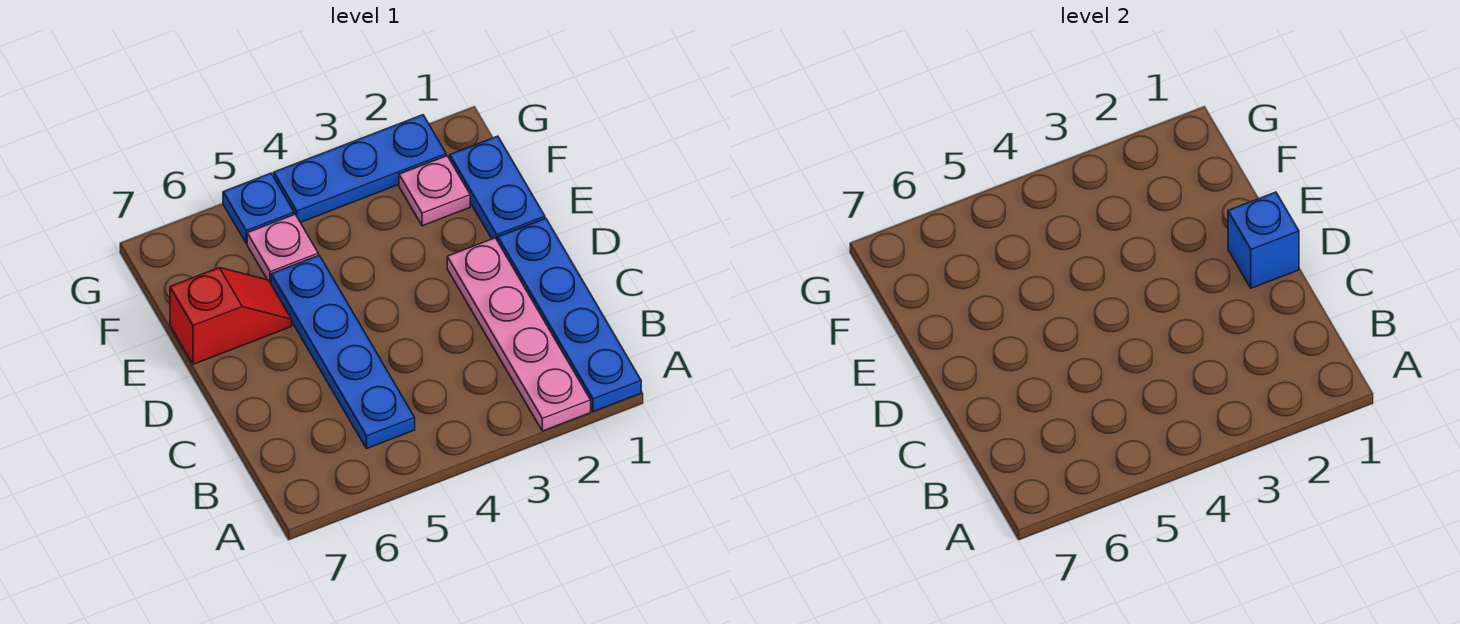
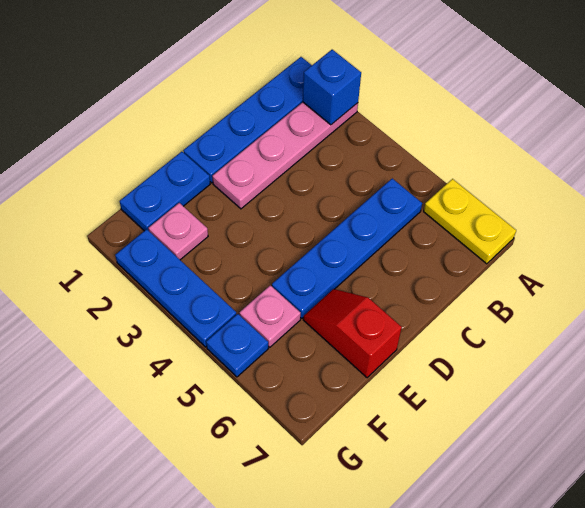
none -> yellow 1x2 plate [424,179,516,264]
blue 1x1 brick [1228,192,1299,288] -> blue 1x1 brick moved to [303,50,361,125]

